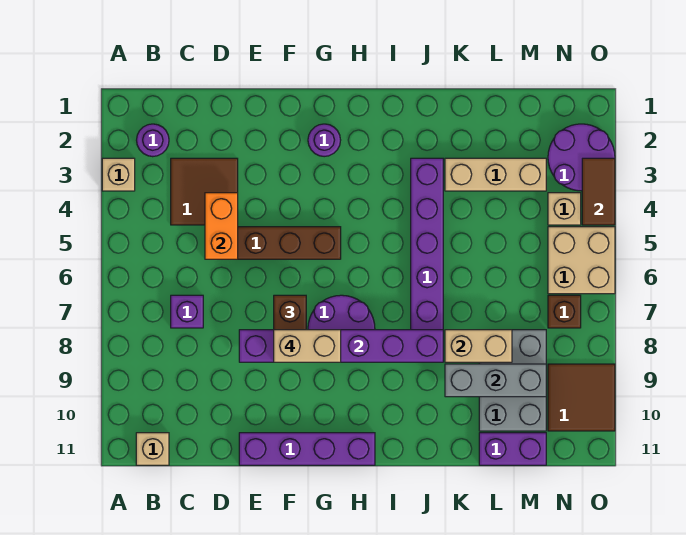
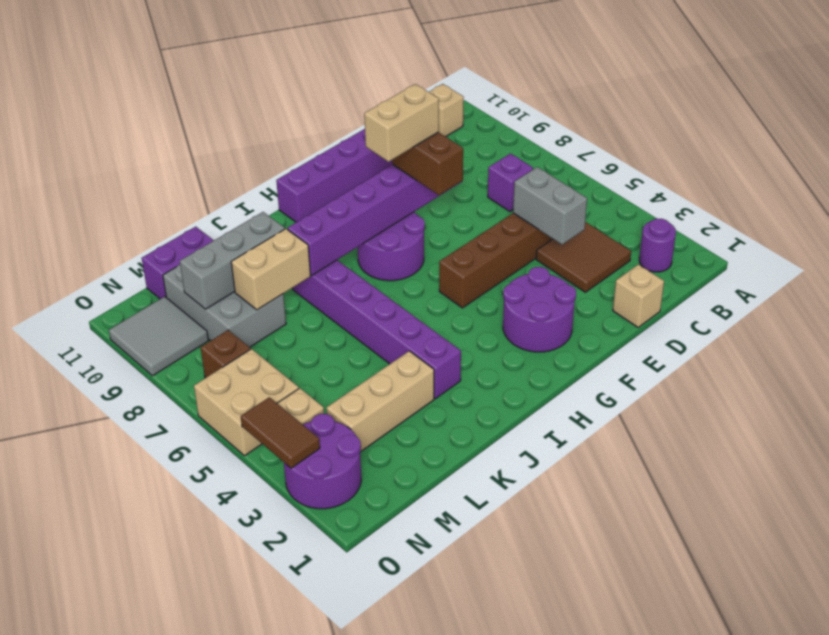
tan 1x1 brick [102,158,135,191] -> tan 1x1 brick moved to [613,265,664,328]
orange 1x2 brick [205,193,238,259] -> grey 1x2 brick [513,167,587,245]
purple 1x1 round brick [308,124,341,157] -> purple 2x2 round brick [503,267,576,352]
brown 2x2 tile [548,364,615,431] -> grey 2x2 tile [109,297,208,376]

